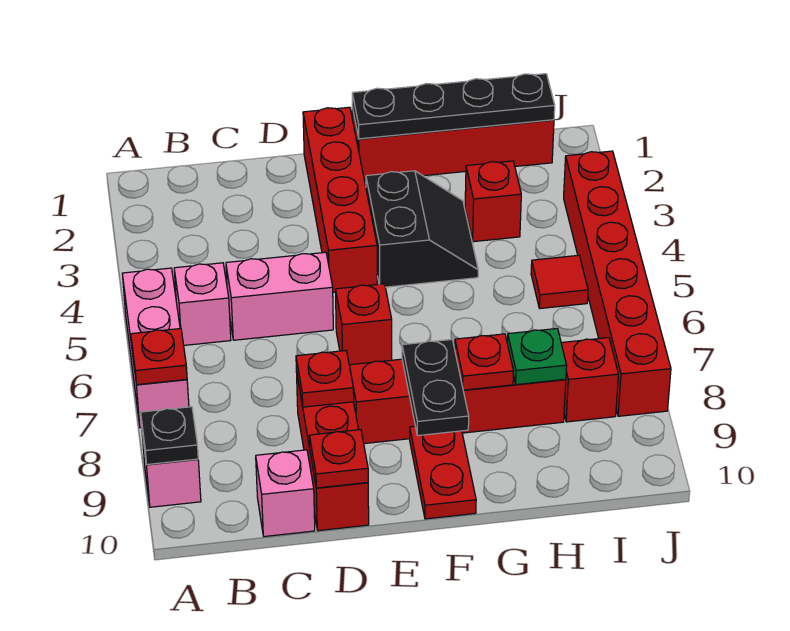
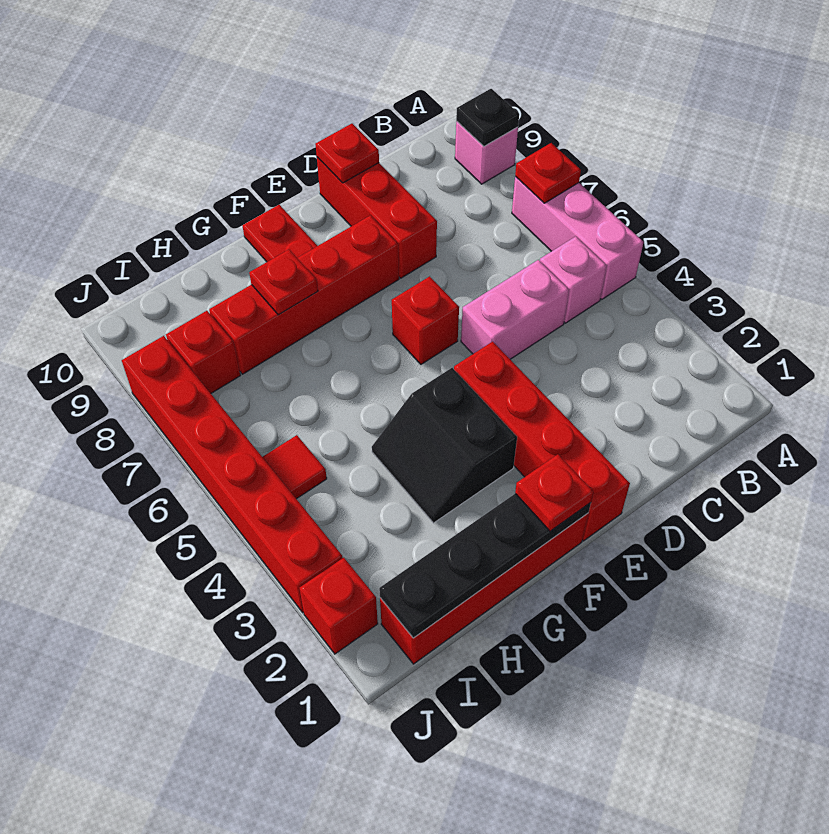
pink 1x1 brick [256,450,315,537] -> none
red 1x1 plate [296,351,354,407] -> red 1x1 plate moved to [515,454,593,531]
black 1x2 plate [402,339,469,436] -> none
red 1x1 brick [465,161,521,242] -> red 1x1 brick moved to [300,558,378,654]
green 1x1 plate [507,328,567,385] -> none

